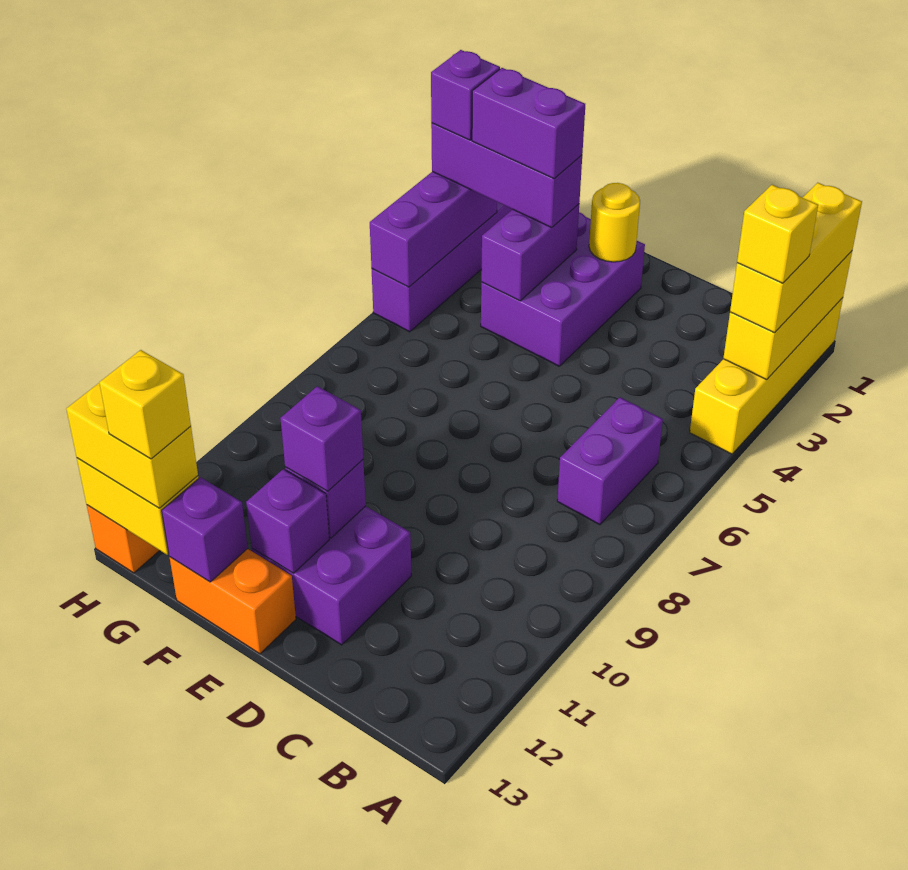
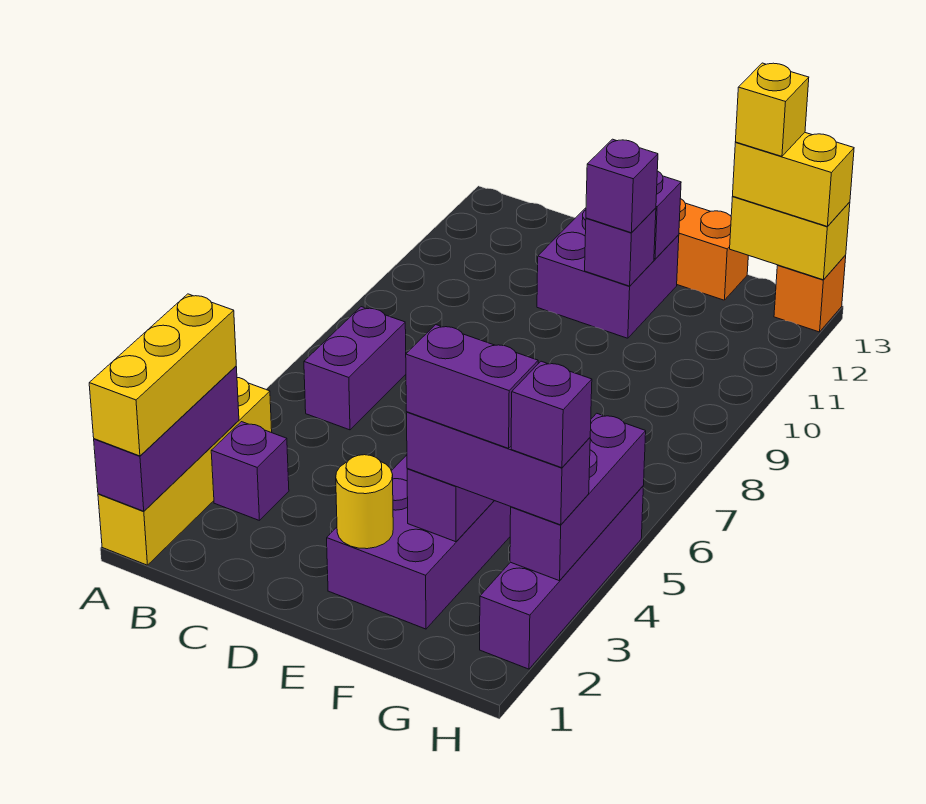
yellow 1x3 brick [723,251,852,380] -> purple 1x3 brick [94,366,239,511]
yellow 1x1 brick [737,185,818,283] -> none
purple 1x1 brick [162,477,248,582] -> purple 1x1 brick moved to [211,422,289,520]

